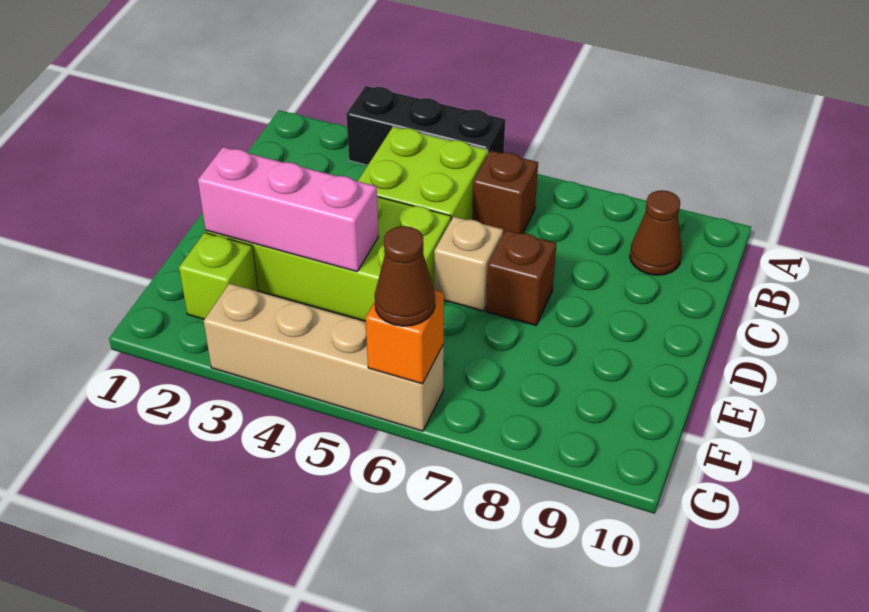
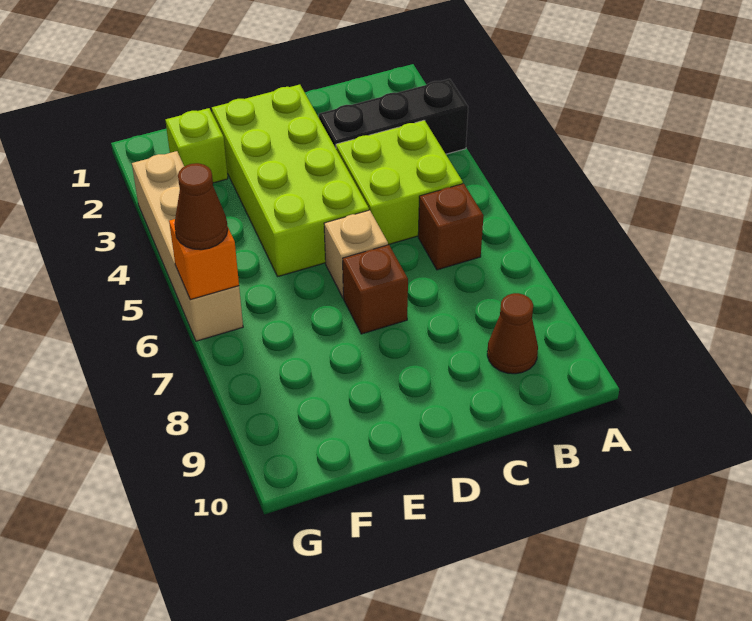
black 1x3 brick [346,86,505,165] -> black 1x3 brick turned to [319,79,468,154]
pink 1x3 brick [198,147,378,272] -> none

